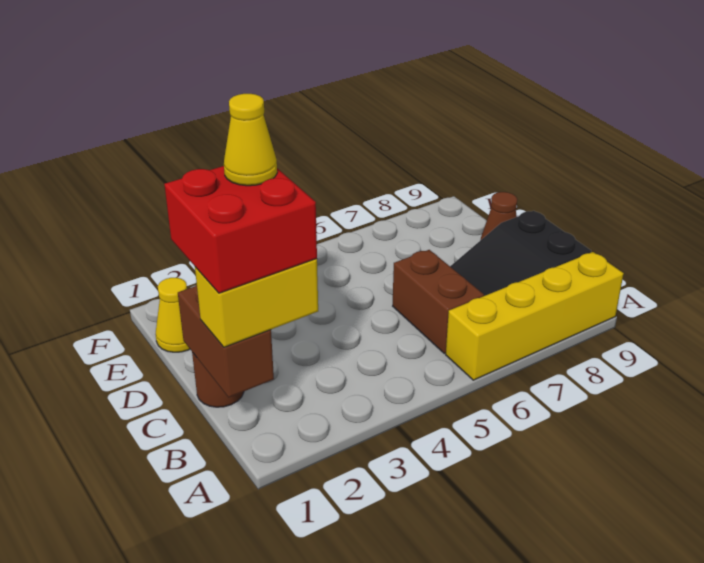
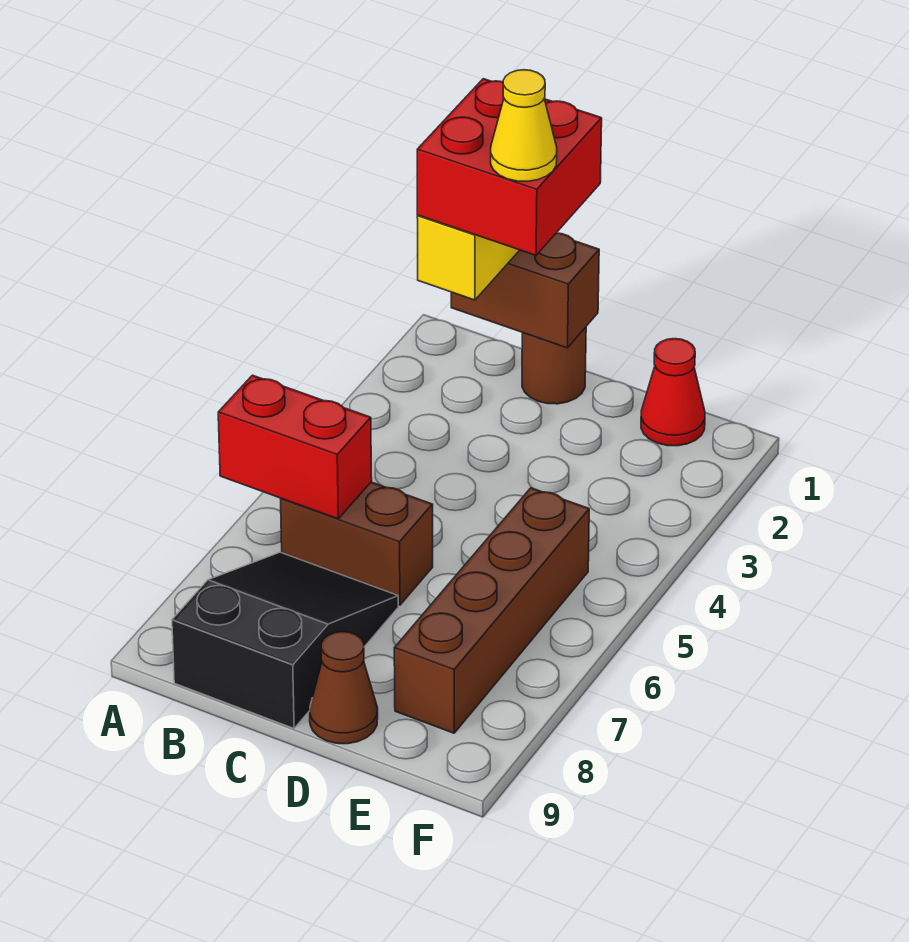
yellow 1x4 brick [446,252,624,380] -> none
none -> red 1x2 brick [218,375,372,519]
yellow 1x1 cone [156,278,190,352] -> red 1x1 cone [641,339,705,446]
none -> brown 1x4 brick [394,488,589,733]

